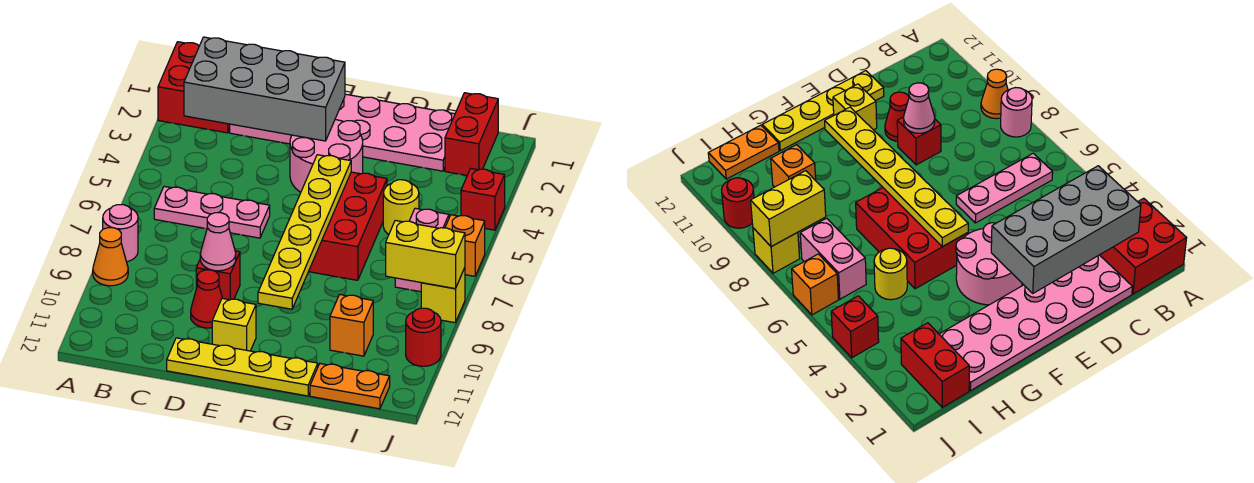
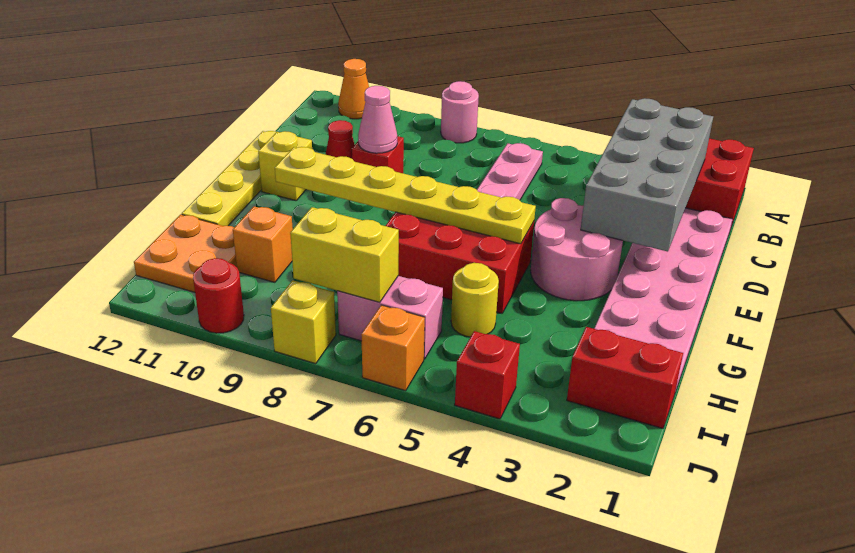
orange 1x1 cone [93,228,128,286] -> orange 1x1 cone moved to [338,59,369,119]
orange 1x2 plate [310,364,390,409] -> orange 2x2 plate [134,214,237,292]
yellow 1x2 brick [386,220,465,289] -> yellow 1x2 brick turned to [290,207,399,302]

